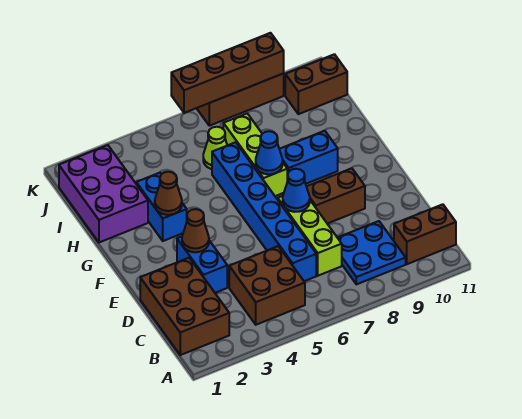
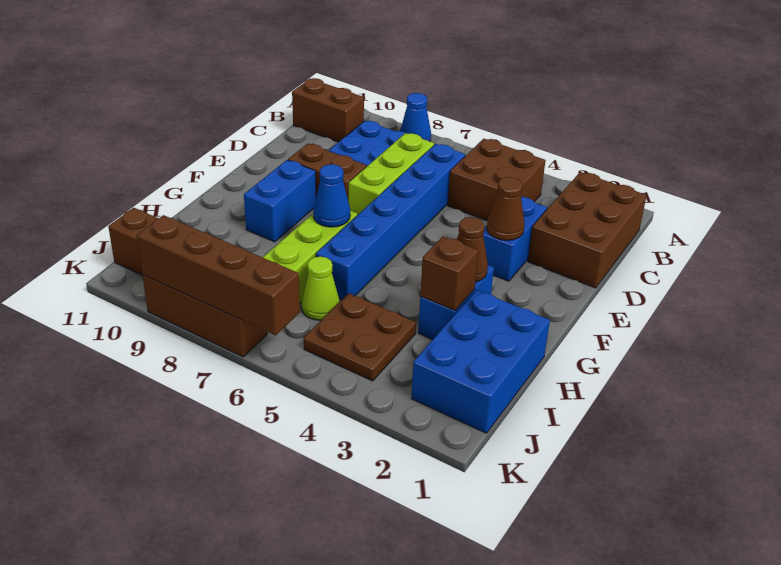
blue 1x1 cone [283,169,310,212] -> blue 1x1 cone moved to [400,93,431,141]
blue 1x2 brick [279,131,338,184] -> blue 1x2 brick turned to [244,160,316,242]
purple 2x3 brick [59,145,148,242] -> blue 2x3 brick [411,290,550,433]
none -> brown 1x1 brick [420,236,478,311]
none -> brown 2x2 plate [304,293,416,381]

